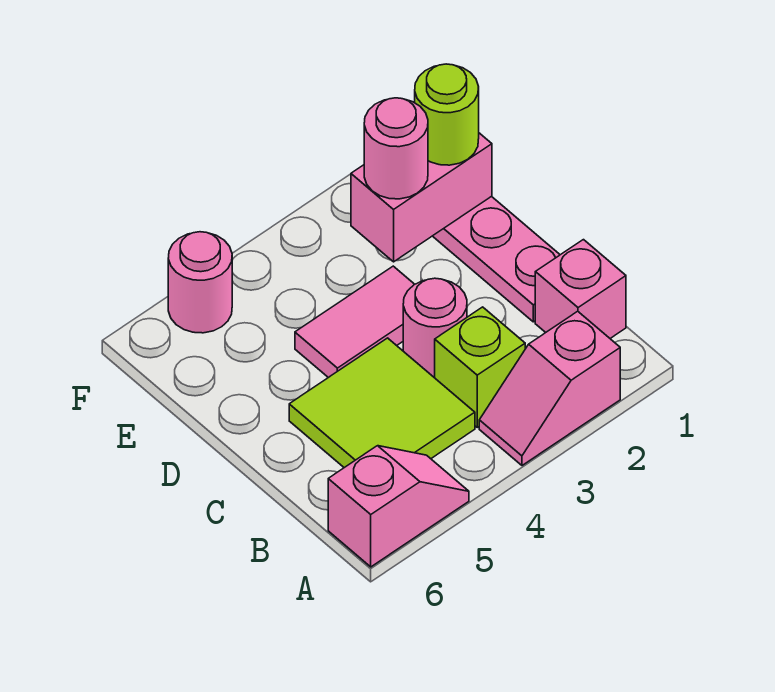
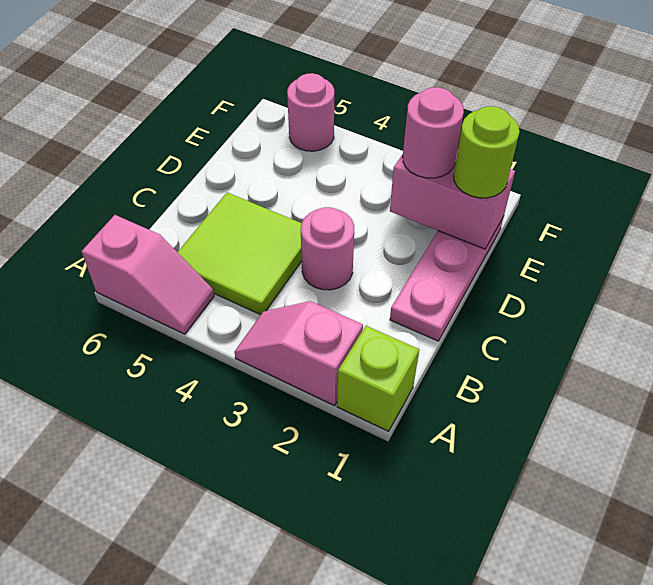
pink 1x1 brick [535,240,626,338] -> none
lime 1x1 brick [435,307,525,427] -> lime 1x1 brick moved to [337,326,419,431]
pink 1x2 tile [295,266,415,378] -> none

